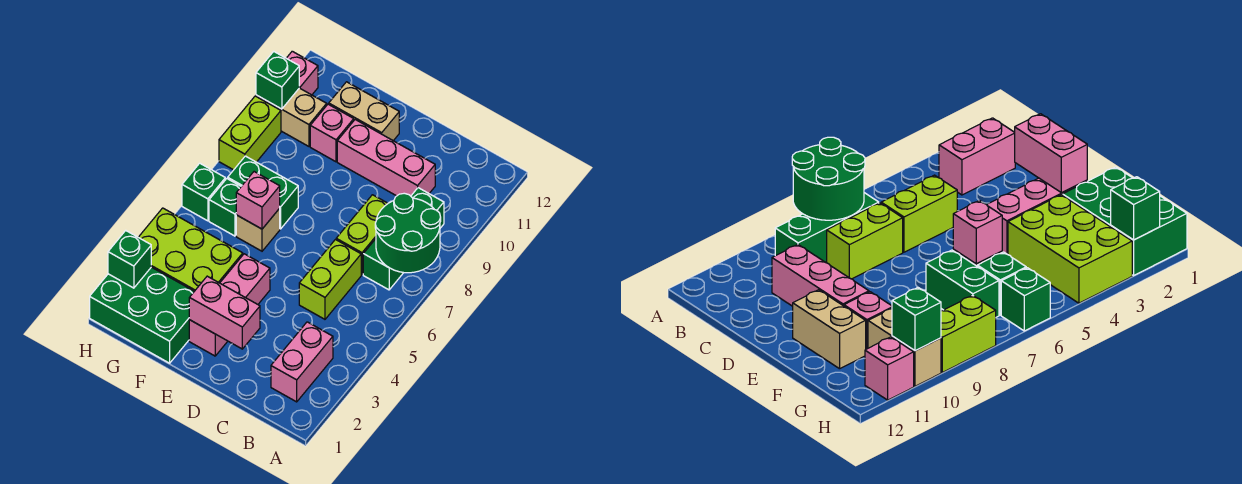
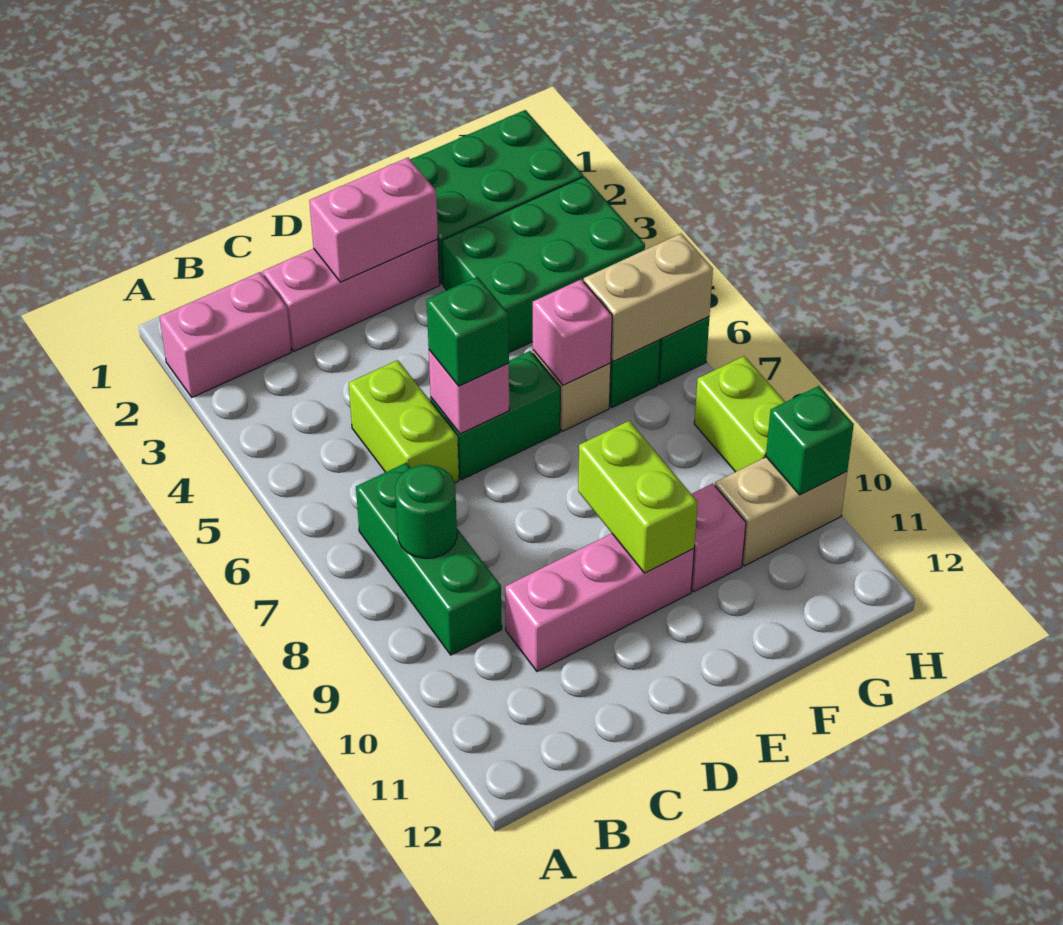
green 2x2 round brick [375,193,441,273] -> green 1x1 round brick [395,465,457,558]
pink 1x2 brick [271,322,333,402] -> pink 1x2 brick turned to [159,272,291,397]
lime 1x2 brick [336,195,388,275] -> lime 1x2 brick moved to [578,421,698,573]
pink 1x3 brick [189,254,270,356] -> pink 1x3 brick turned to [263,239,440,351]
tan 1x2 brick [329,82,399,141] -> tan 1x2 brick moved to [584,234,713,361]
lime 2x3 brick [138,208,243,291] -> green 2x3 brick [442,177,645,353]
green 1x2 brick [228,156,298,229] -> green 1x2 brick moved to [431,351,560,480]
green 1x1 brick [108,231,151,288] -> green 1x1 brick moved to [427,277,509,386]
pink 1x1 brick [286,51,318,95] -> pink 1x1 brick moved to [429,350,509,434]

